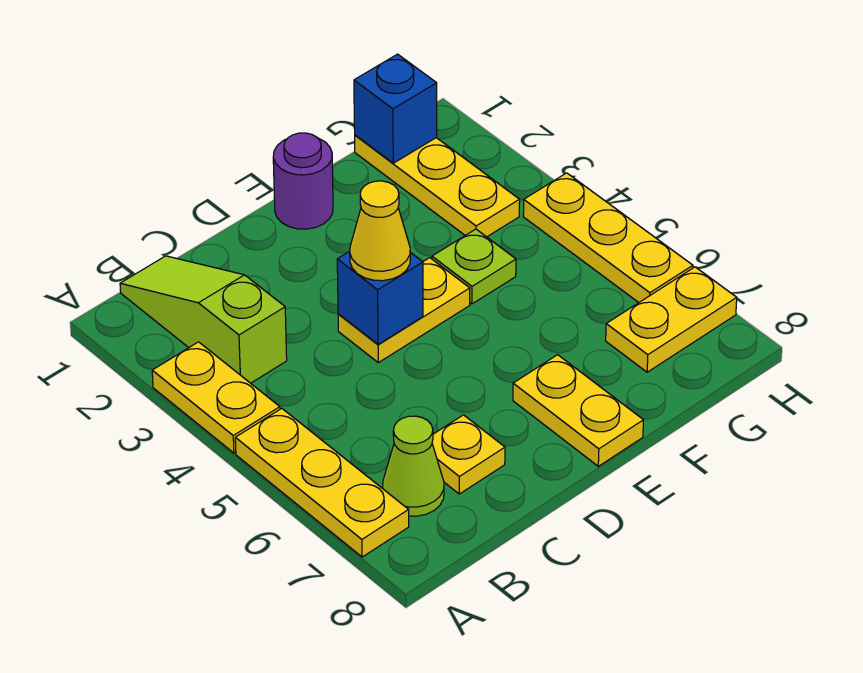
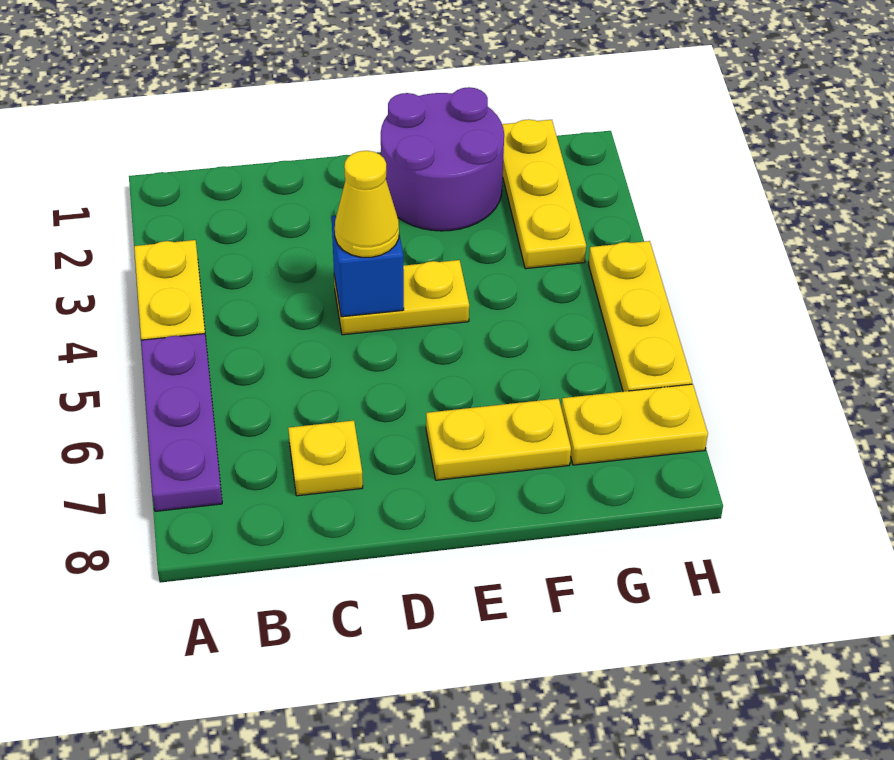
yellow 1x3 plate [235,408,409,557] -> purple 1x3 plate [141,334,222,511]
lime 1x3 slope [120,256,287,383] -> none
lime 1x1 cone [383,416,444,516] -> none
purple 1x1 round brick [273,133,333,229] -> purple 2x2 round brick [381,87,504,231]
yellow 1x2 plate [513,355,643,466] -> yellow 1x2 plate turned to [426,399,571,480]
lime 1x1 plate [432,229,516,304] -> none
blue 1x1 brick [354,54,437,163] -> none

